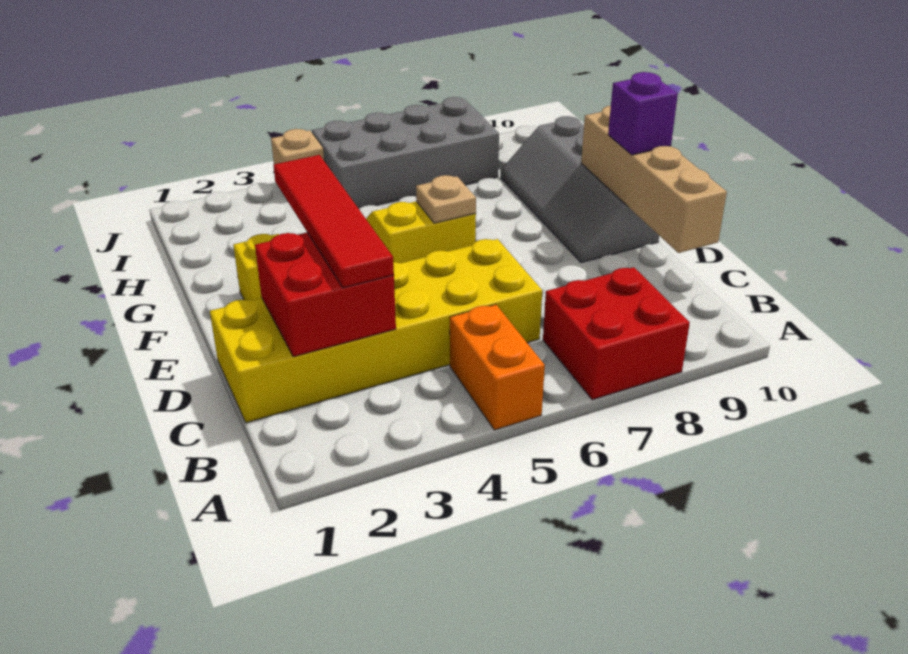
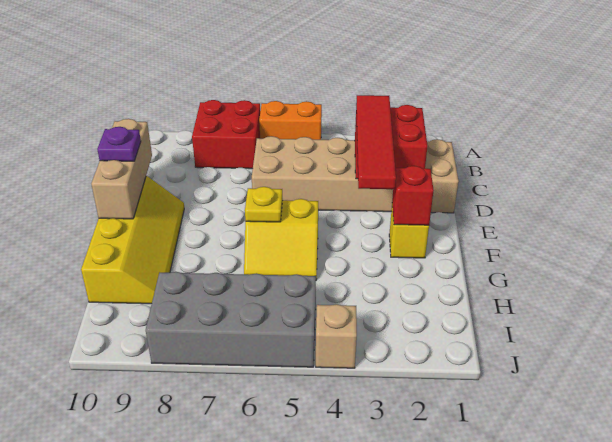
orange 1x2 brick [450,305,545,430] -> orange 1x2 brick turned to [259,101,322,140]
yellow 2x6 brick [210,239,542,423] -> tan 2x6 brick [252,136,459,213]
tan 1x4 brick [581,106,727,253] -> tan 1x3 brick [91,119,152,219]
grey 2x4 slope [501,116,659,263] -> yellow 2x4 slope [81,176,184,304]
purple 1x1 brick [608,72,678,155] -> purple 1x1 plate [97,127,141,161]
none -> red 1x1 brick [392,166,434,225]
tan 1x1 plate [416,175,476,223] -> yellow 1x1 plate [245,187,283,222]

